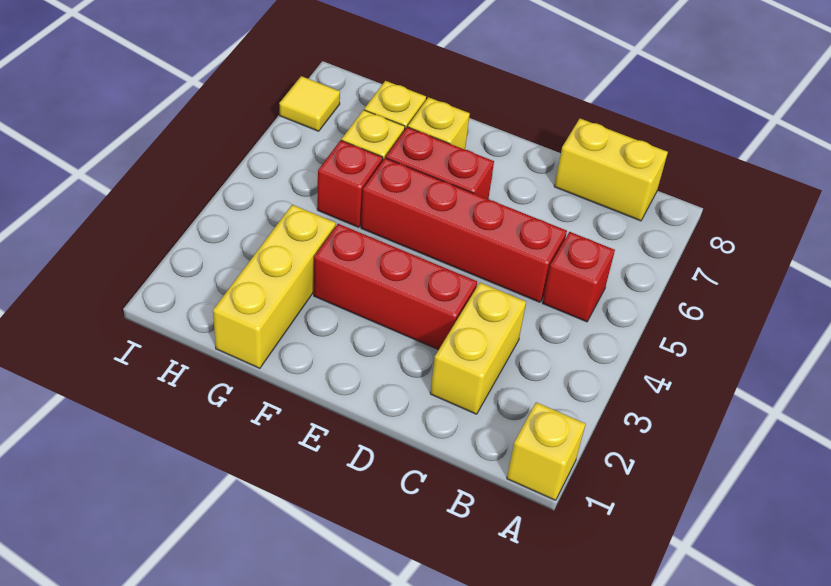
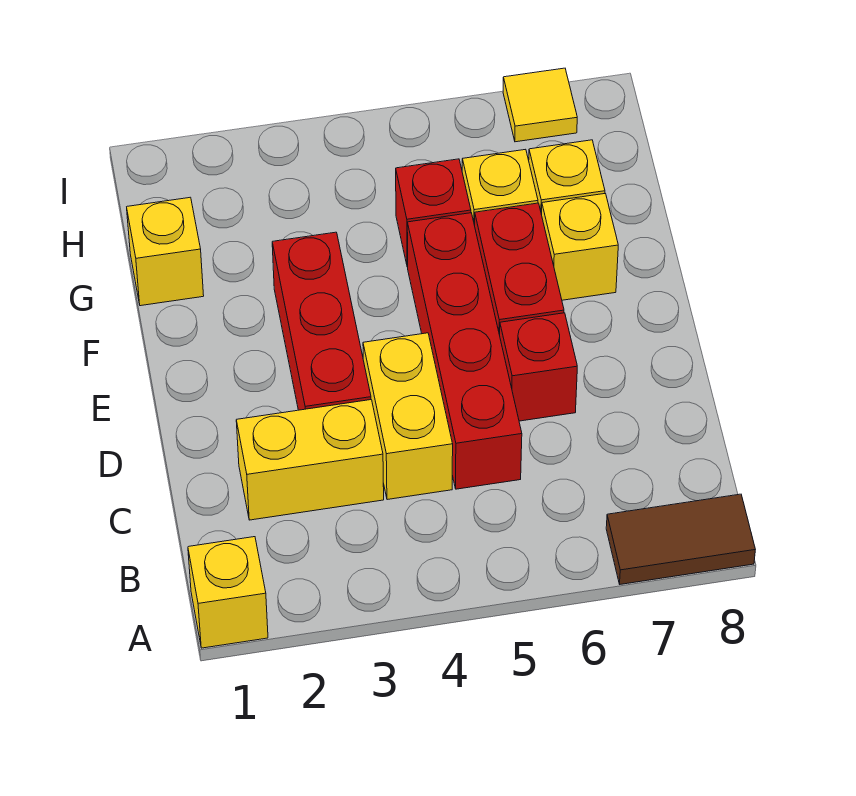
none -> brown 1x2 tile [606,494,755,584]
red 1x1 brick [543,232,615,322] -> red 1x1 brick moved to [500,313,577,421]
yellow 1x2 brick [554,119,668,221] -> yellow 1x2 brick moved to [363,333,453,500]
yellow 1x3 brick [213,205,336,368] -> yellow 1x1 brick [127,197,204,306]

